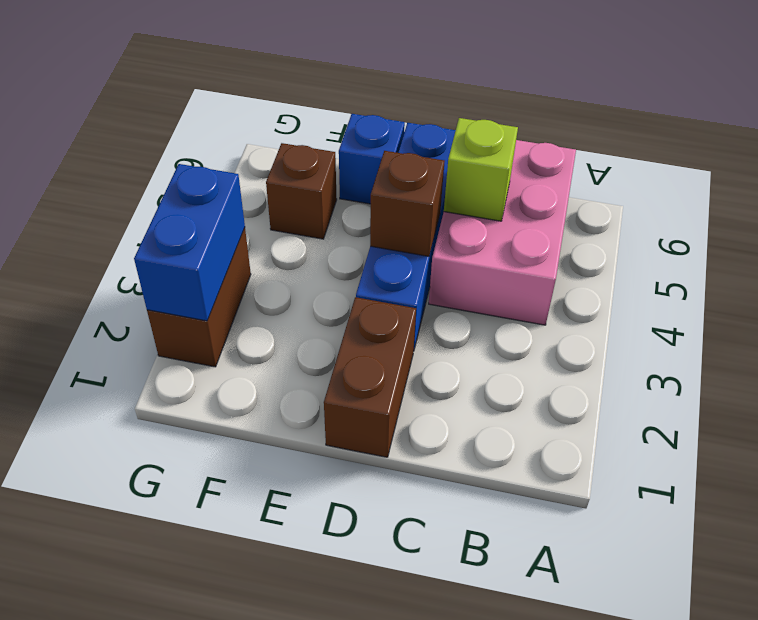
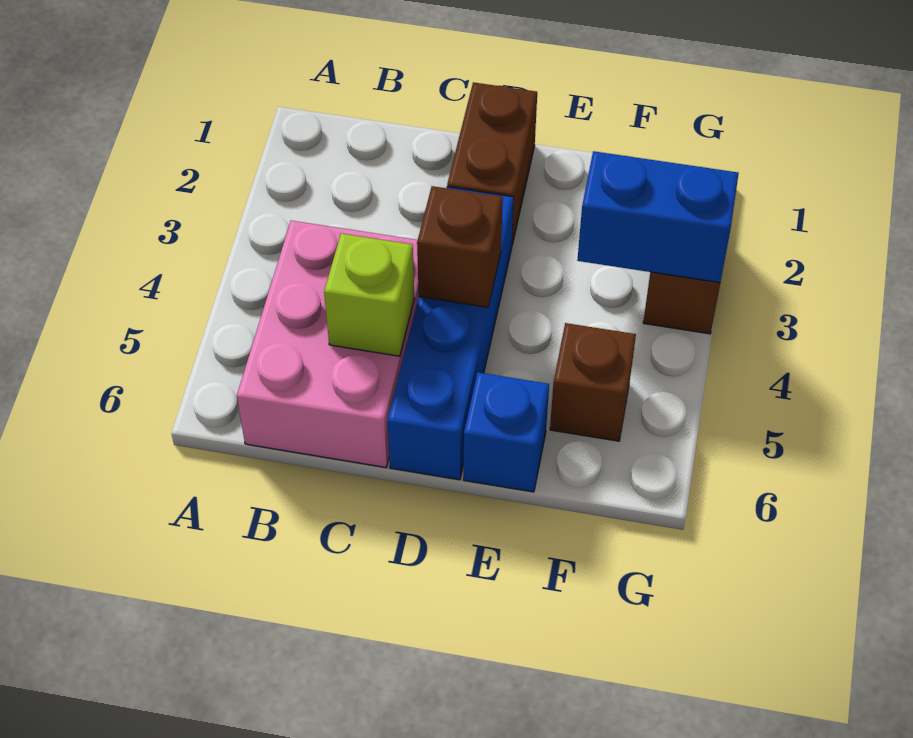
blue 1x2 brick [134,164,245,321] -> blue 1x2 brick turned to [577,151,739,283]

